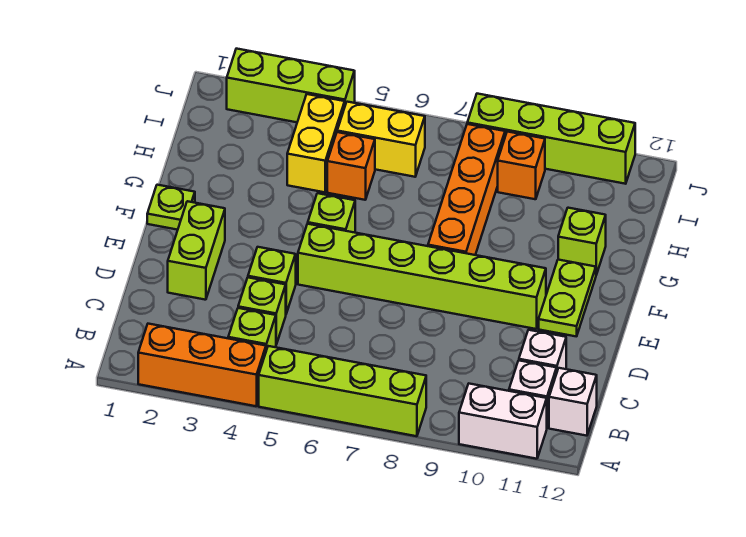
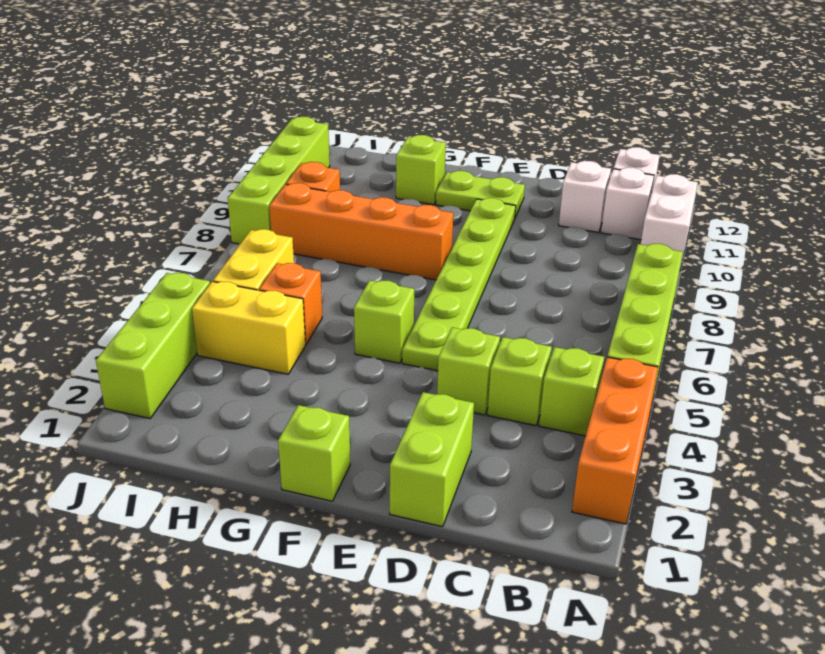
lime 1x2 brick [168,201,225,300] -> lime 1x2 brick turned to [390,392,474,527]
lime 1x6 brick [298,224,546,329] -> lime 1x6 plate [402,198,516,371]
lime 1x1 plate [147,185,195,230] -> lime 1x1 brick [278,405,350,501]

